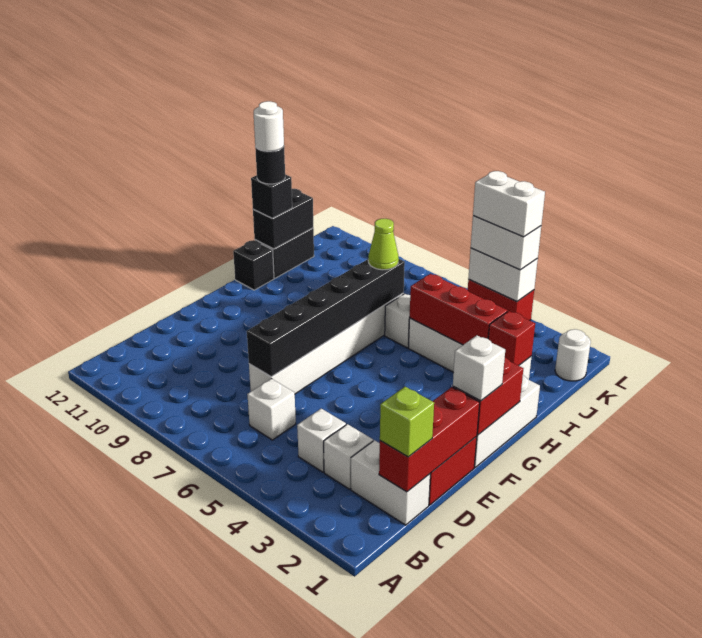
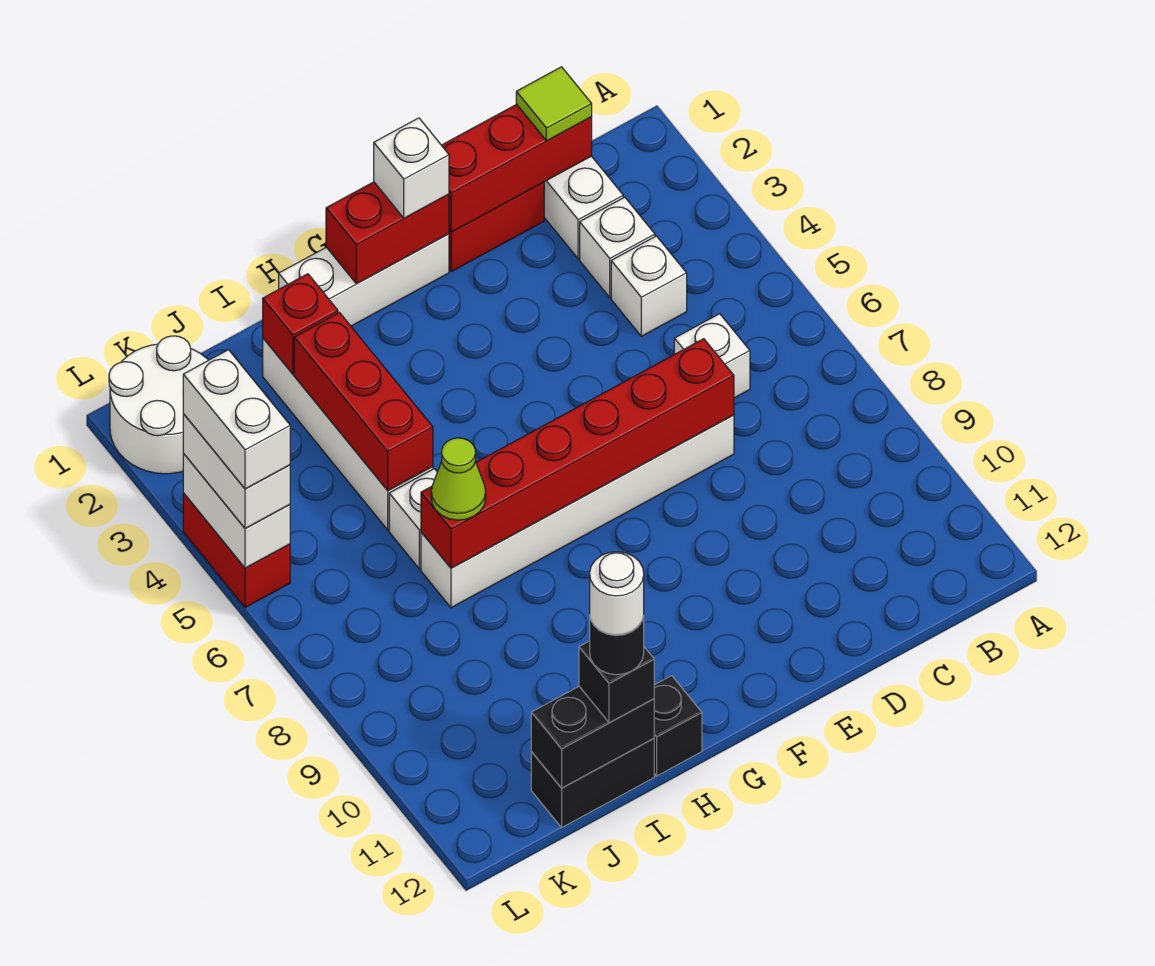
lime 1x1 brick [380,387,434,457] -> lime 1x1 tile [516,67,592,141]
black 1x6 brick [247,259,405,377] -> red 1x6 brick [421,339,734,568]
white 1x1 round brick [555,329,591,381] -> white 2x2 round brick [109,336,208,474]

